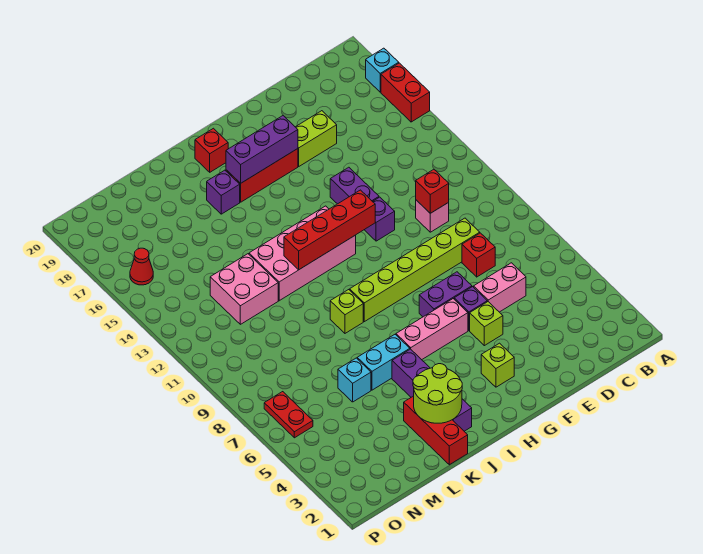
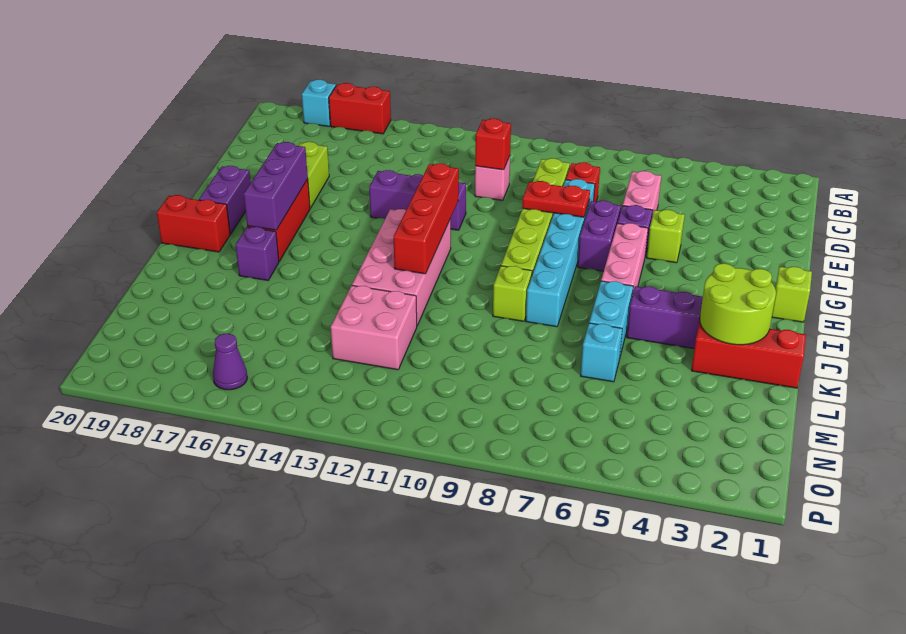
none -> cyan 1x6 brick [526,179,595,327]
lime 1x1 brick [481,343,514,387] -> lime 1x1 brick moved to [772,267,812,322]
none -> purple 1x2 brick [199,166,251,234]
red 1x1 brick [195,128,228,172] -> red 1x2 brick [157,195,230,252]
red 1x2 plate [264,392,313,438] -> red 1x2 plate moved to [522,181,590,217]
red 1x1 cone [130,248,153,285] -> purple 1x1 cone [213,334,247,390]

